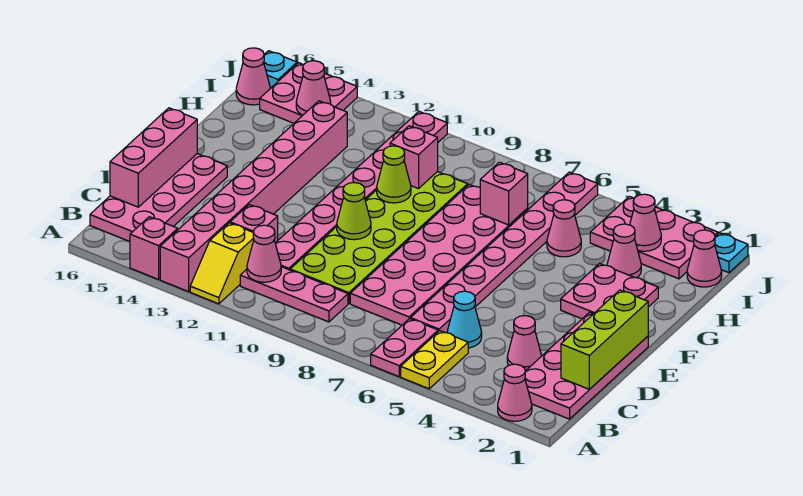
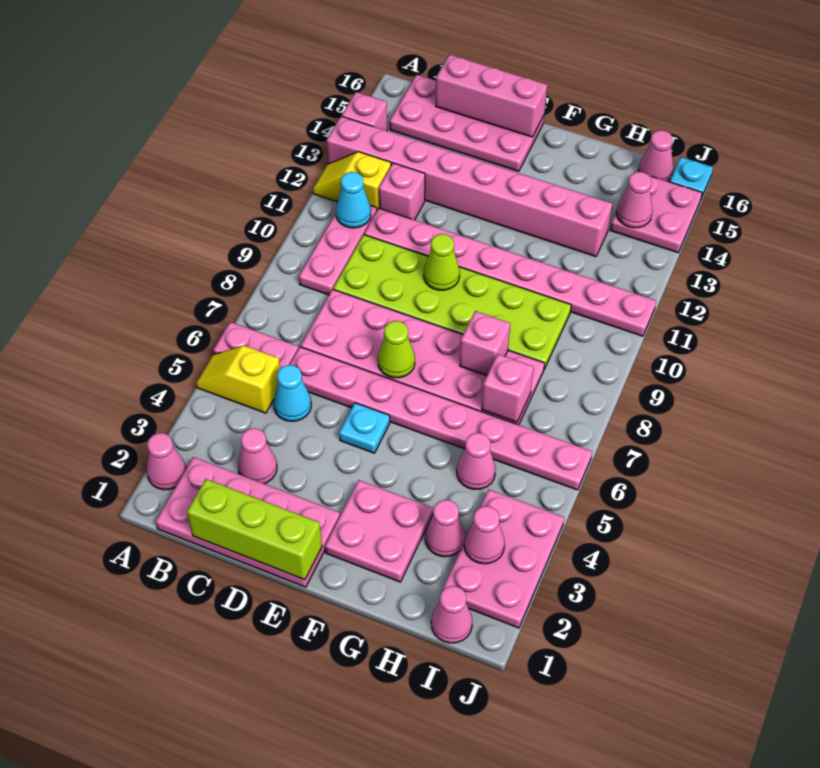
yellow 1x2 plate [401,331,468,389] -> yellow 1x2 slope [196,346,280,413]
pink 1x1 cone [247,225,281,282] -> cyan 1x1 cone [336,172,371,228]
lime 1x1 cone [377,146,411,203] -> lime 1x1 cone moved to [378,321,415,378]
pink 1x1 brick [390,126,438,189] -> pink 1x1 brick moved to [460,311,510,376]
cyan 1x1 plate [715,233,748,273] -> cyan 1x1 plate moved to [339,403,390,453]

